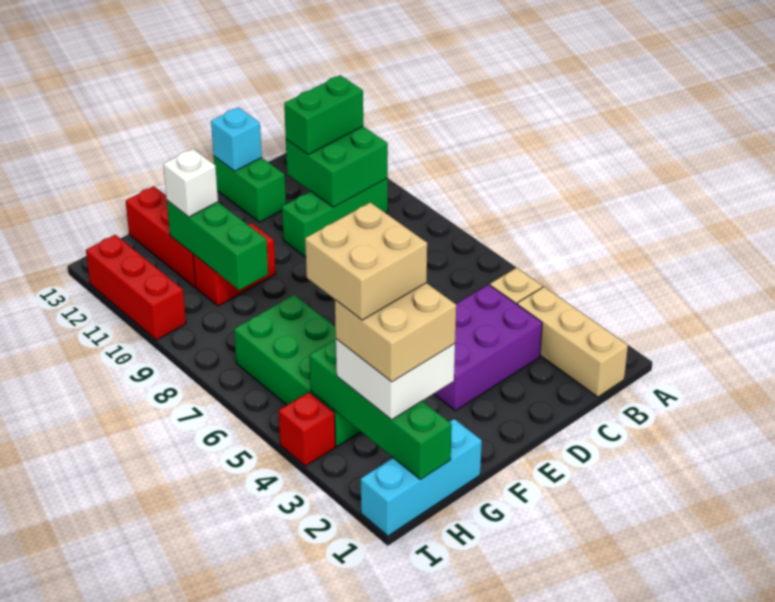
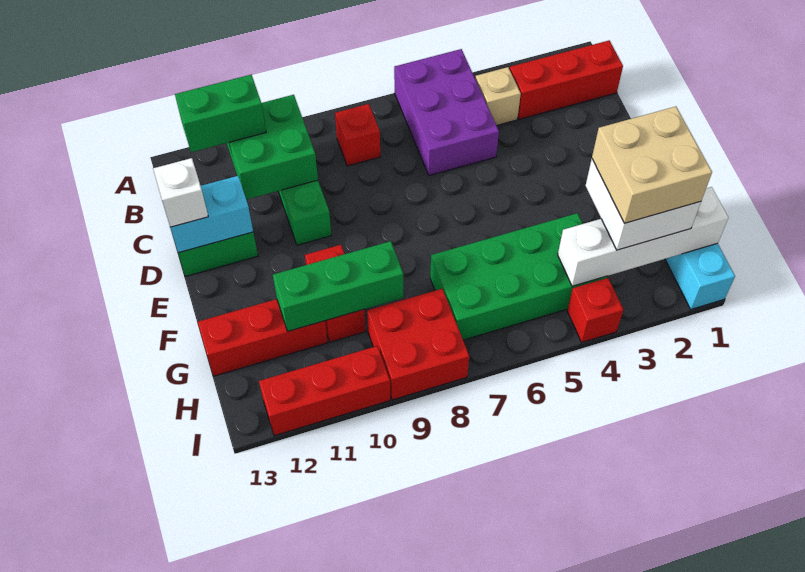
tan 1x3 brick [517,287,628,397] -> red 1x3 brick [510,40,623,119]
none -> red 1x1 brick [335,104,380,166]
green 1x2 brick [284,75,363,154] -> green 1x2 brick turned to [175,75,266,152]
purple 2x3 brick [434,285,542,411] -> purple 2x3 brick moved to [394,49,499,176]
cyan 1x1 brick [211,107,262,171] -> cyan 1x2 brick [170,176,253,253]
tan 2x2 brick [305,202,427,320] -> none
white 1x1 brick [163,149,218,217] -> white 1x1 brick moved to [153,158,208,227]
green 1x4 brick [309,339,452,480] -> white 1x4 brick [558,187,728,286]
none -> red 2x2 brick [367,289,469,400]

